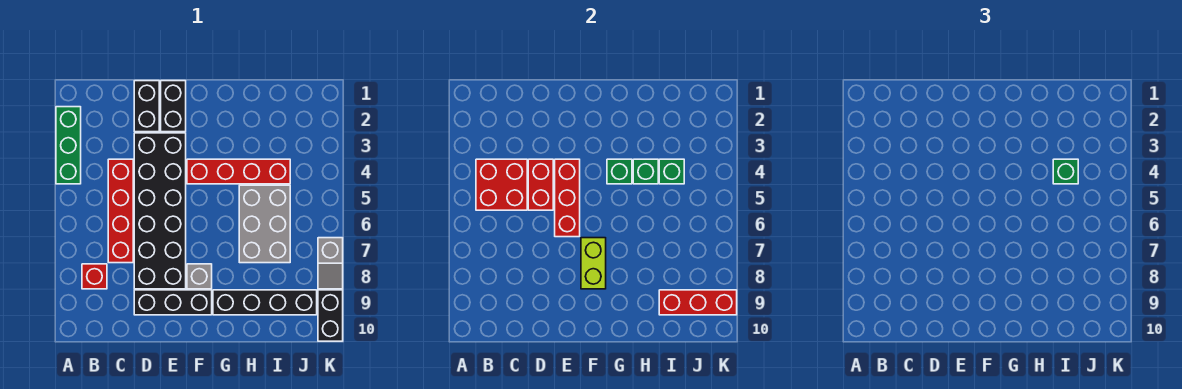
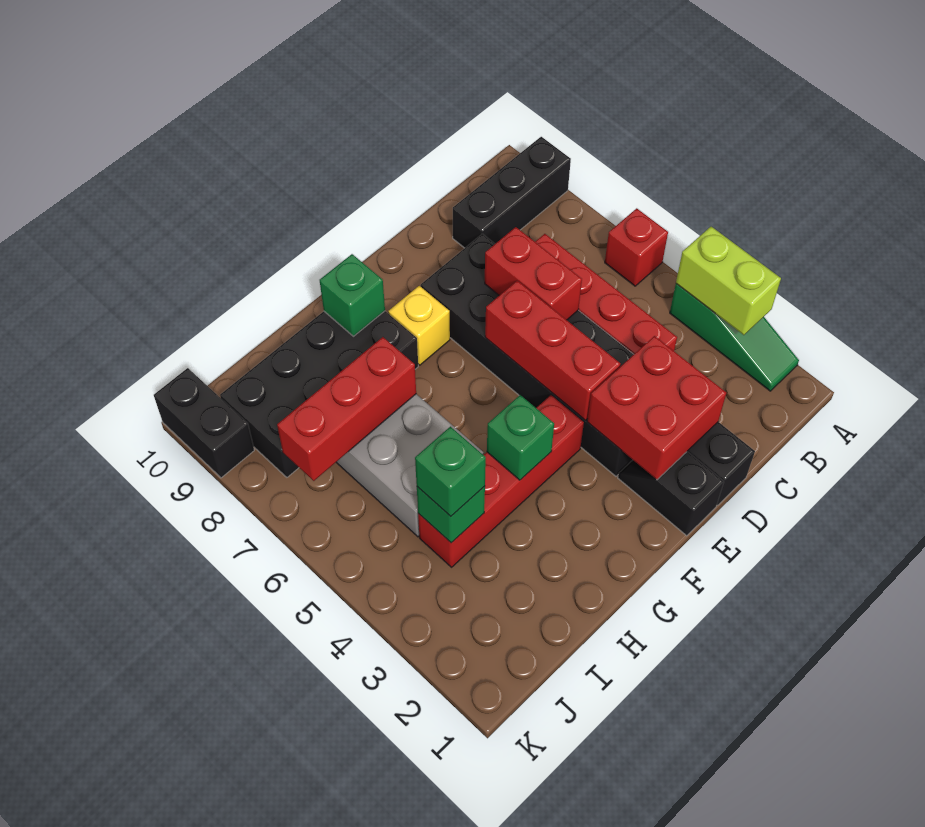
green 1x3 brick [56,107,81,184] -> green 1x3 slope [670,284,799,391]
red 2x2 brick [476,159,527,210] -> red 2x2 brick moved to [587,336,726,480]
red 1x1 brick [82,264,107,289] -> red 1x1 brick moved to [605,208,668,286]
red 1x2 brick [528,159,553,210] -> red 1x2 brick moved to [485,227,582,320]
black 1x3 brick [134,290,212,315] -> black 1x3 brick moved to [453,137,571,248]
black 1x2 brick [161,81,186,132] -> black 1x2 slope [618,452,724,536]
lime 1x2 brick [581,238,606,289] -> lime 1x2 brick moved to [676,227,781,335]
grey 1x1 brick [187,264,212,289] -> yellow 1x1 brick [388,286,450,365]
black 1x4 brick [213,290,317,315] -> black 2x4 brick [220,311,418,477]
green 1x1 brick [633,159,658,184] -> green 1x1 brick moved to [320,254,385,336]
red 1x3 brick [659,290,737,315] -> red 1x3 brick moved to [277,337,416,481]
grey 1x2 slope [318,238,343,289] -> none

